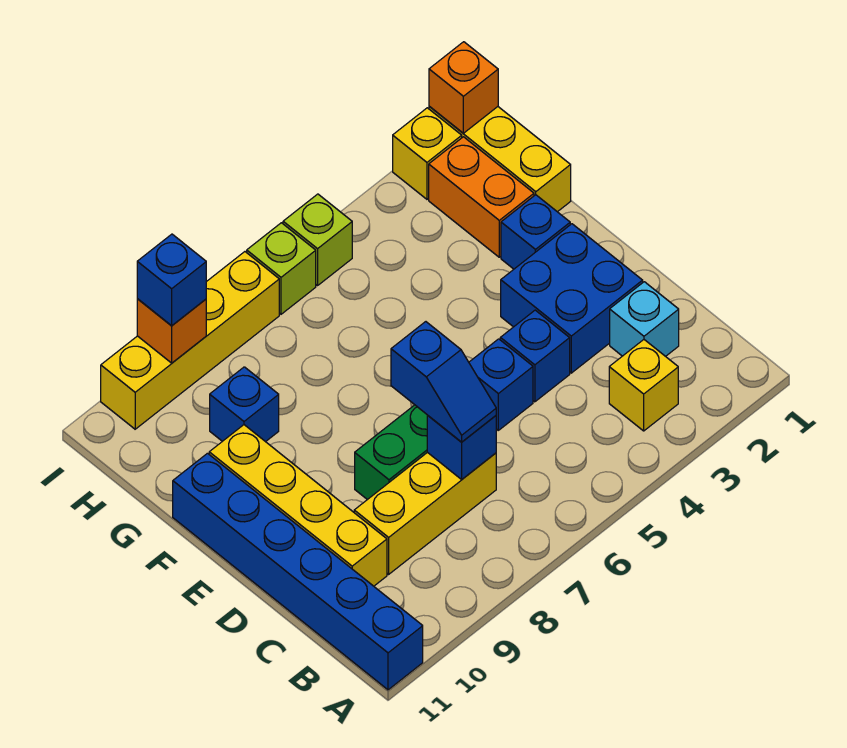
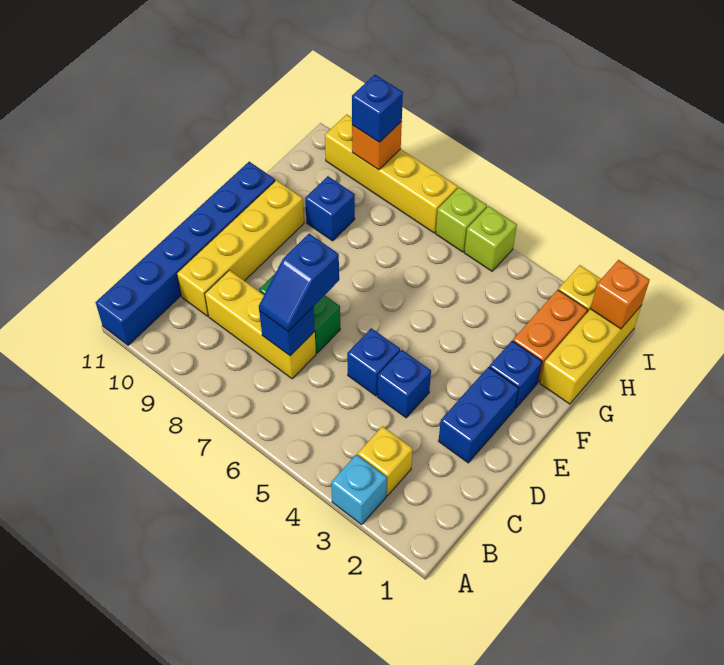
cyan 1x1 brick [610,282,679,356] -> cyan 1x1 brick moved to [331,455,387,524]
blue 2x2 brick [501,224,643,373] -> blue 1x2 brick [439,367,519,463]

